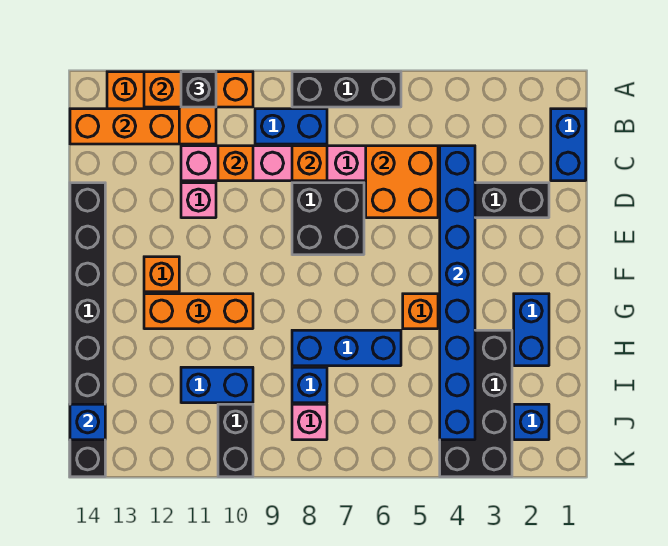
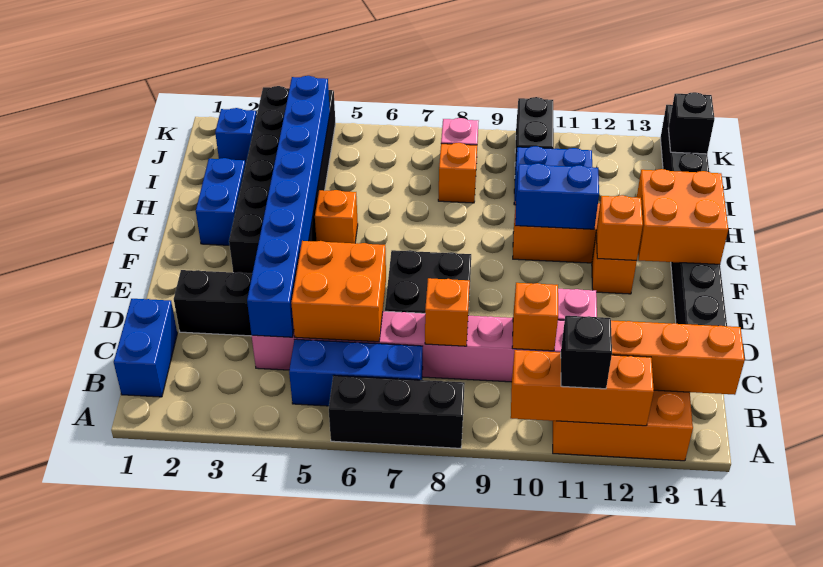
blue 1x2 brick [255,109,327,144] -> blue 1x2 brick moved to [515,163,599,229]
none -> orange 1x1 brick [596,195,643,261]
none -> orange 2x2 brick [637,169,728,264]
black 2x4 brick [440,330,512,477] -> black 2x6 brick [229,86,335,273]
blue 1x3 brick [292,330,401,366] -> blue 1x3 brick moved to [289,339,423,406]
blue 1x1 brick [292,367,327,403] -> orange 1x1 brick [438,143,477,203]
blue 1x1 brick [70,404,105,440] -> black 1x1 brick [668,92,715,154]

